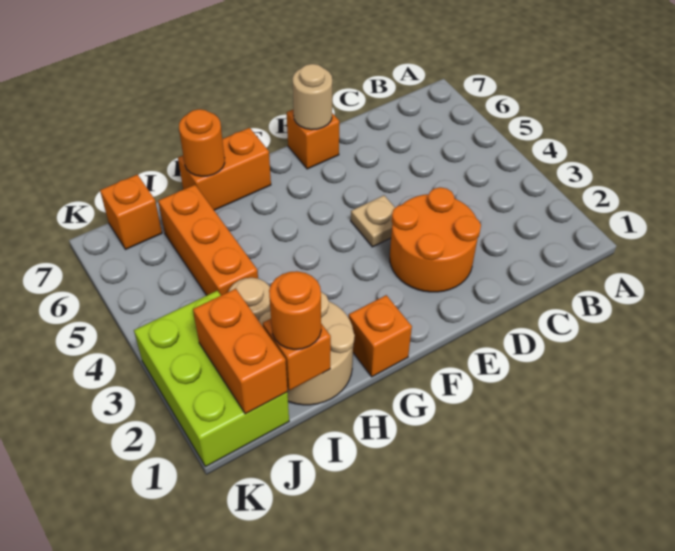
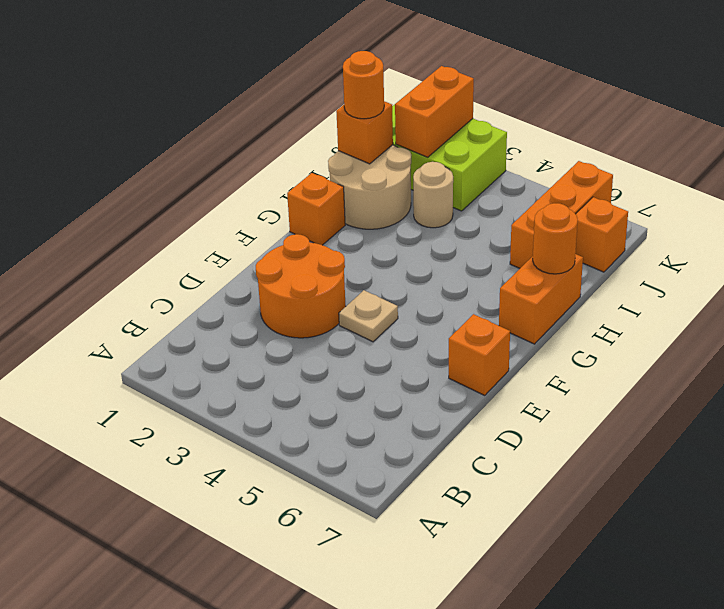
tan 1x1 round brick [292,64,332,130] -> none
orange 1x3 brick [158,185,258,295] -> orange 1x3 brick turned to [510,161,613,268]
orange 1x2 brick [193,289,287,414] -> orange 1x2 brick turned to [395,66,474,157]

